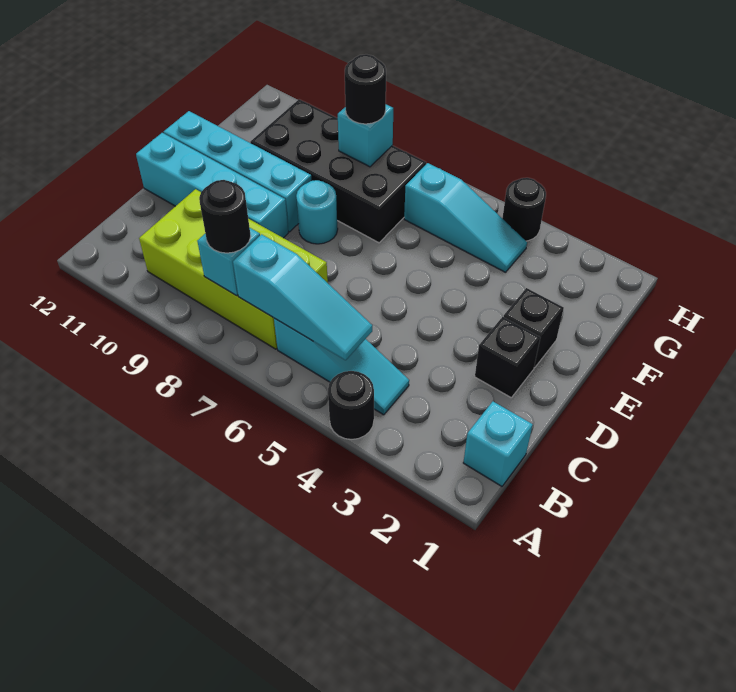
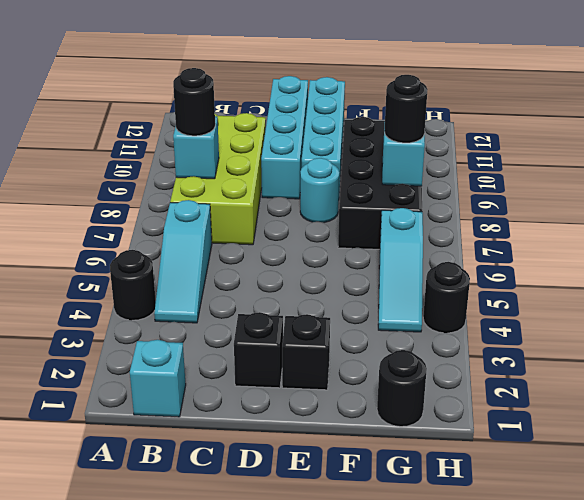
cyan 1x3 slope [233,234,372,360] -> none
none -> black 1x1 round brick [377,350,427,427]

